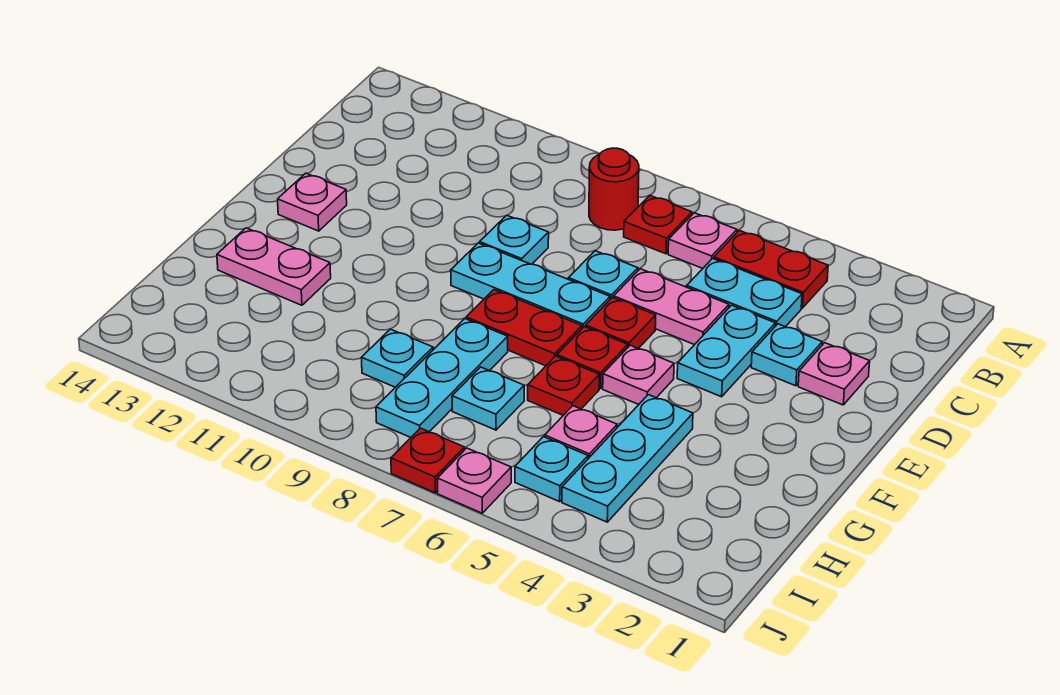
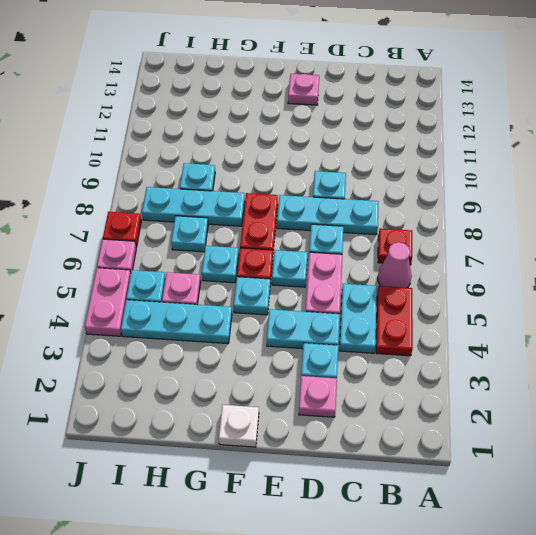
pink 1x1 plate [668,213,737,268] -> pink 1x1 cone [378,242,412,288]
red 1x1 round brick [589,148,639,230] -> none
red 1x1 plate [586,298,656,349] -> cyan 1x1 plate [272,250,308,287]
cyan 1x3 plate [451,243,610,328] -> cyan 1x3 plate turned to [277,195,379,235]
none -> white 1x1 plate [219,405,259,447]
pink 1x1 plate [603,345,674,404] -> cyan 1x1 plate [234,277,270,315]
red 1x1 plate [528,356,599,415] -> cyan 1x1 plate [202,246,239,283]
pink 1x2 plate [217,228,331,305] -> pink 1x2 plate moved to [85,268,131,336]

